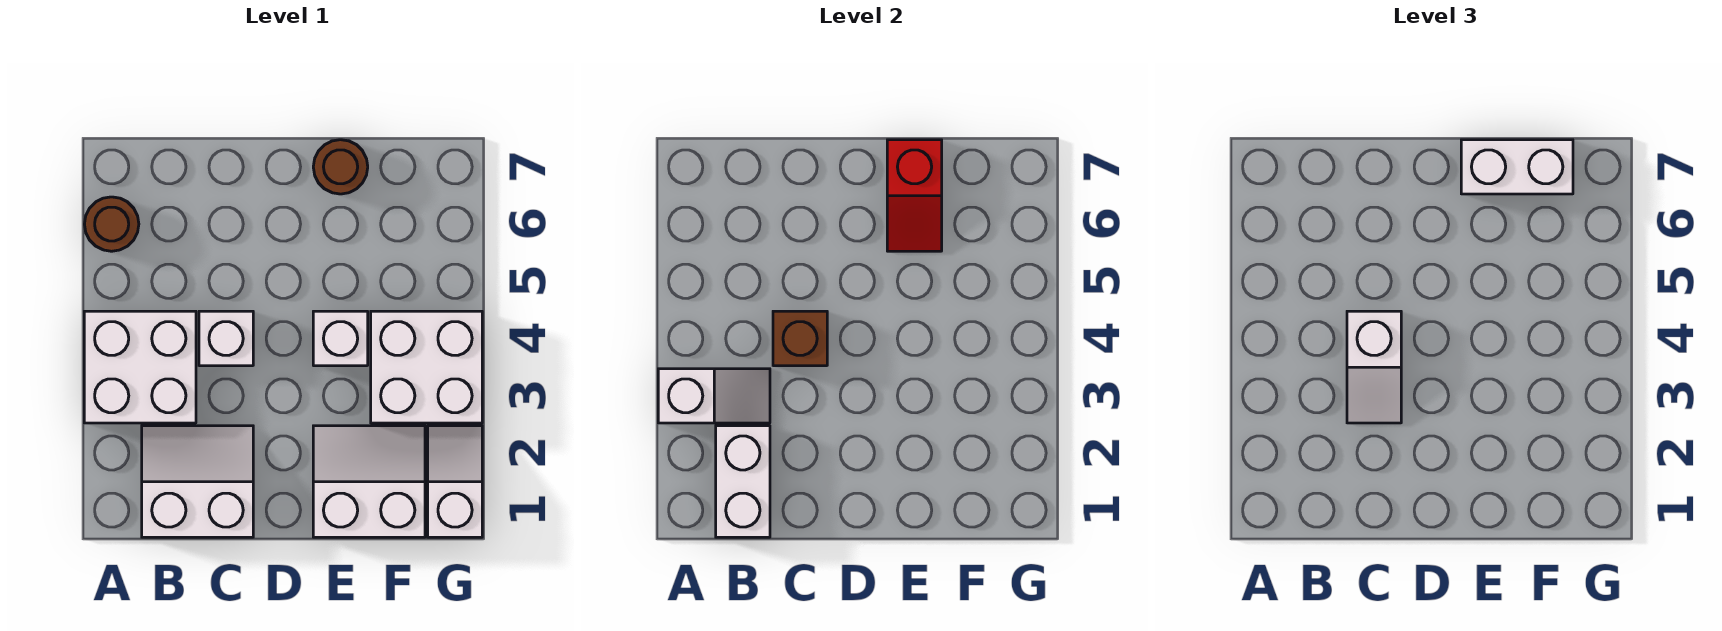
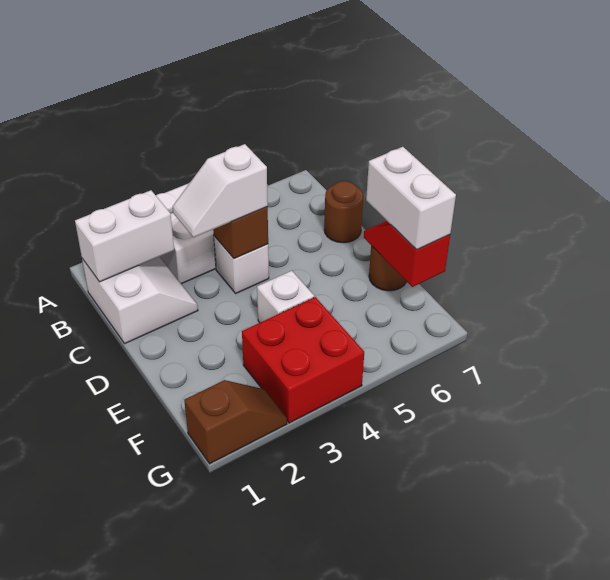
white 1x2 slope [658,369,770,423] -> none
brown 1x1 round brick [84,197,139,251] -> brown 1x1 round brick moved to [324,181,363,243]
white 2x2 slope [313,426,425,537] -> none
red 1x2 slope [887,140,942,251] -> red 1x2 slope turned to [364,221,450,287]
white 2x2 brick [371,311,482,423] -> red 2x2 brick [242,297,364,423]
white 1x2 slope [428,426,482,537] -> brown 1x2 slope [184,380,287,464]

